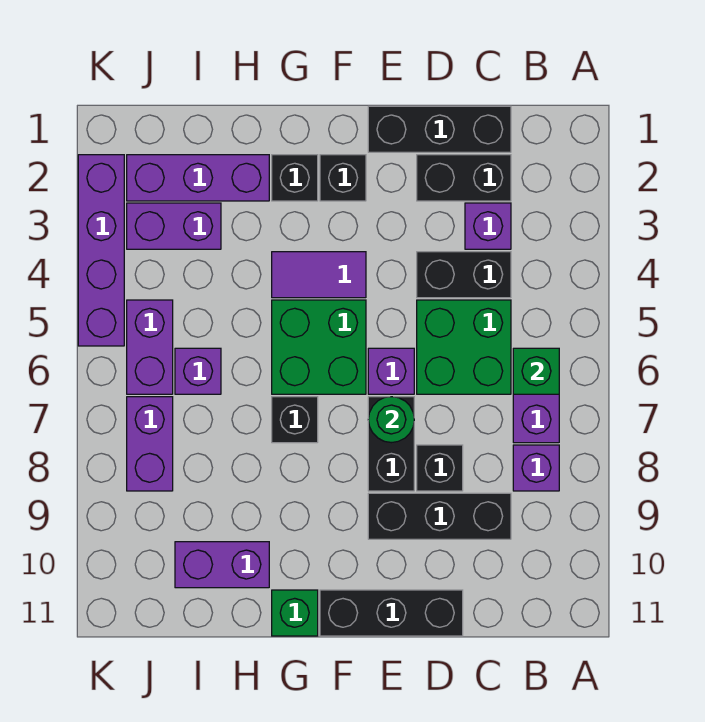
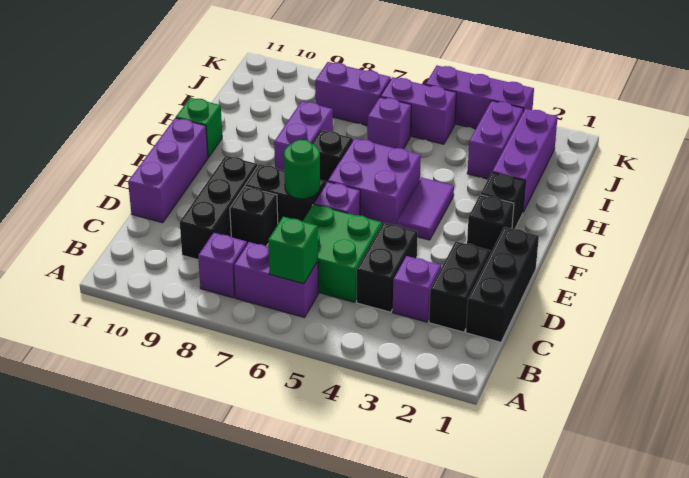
black 1x3 brick [320,590,463,636] -> purple 1x3 brick [128,118,208,223]
green 2x2 brick [272,300,366,394] -> purple 2x2 brick [328,138,421,225]
purple 1x2 brick [175,542,269,588] -> purple 1x2 brick moved to [274,101,333,170]
purple 1x4 brick [78,155,124,346] -> purple 1x3 brick [425,66,534,129]

